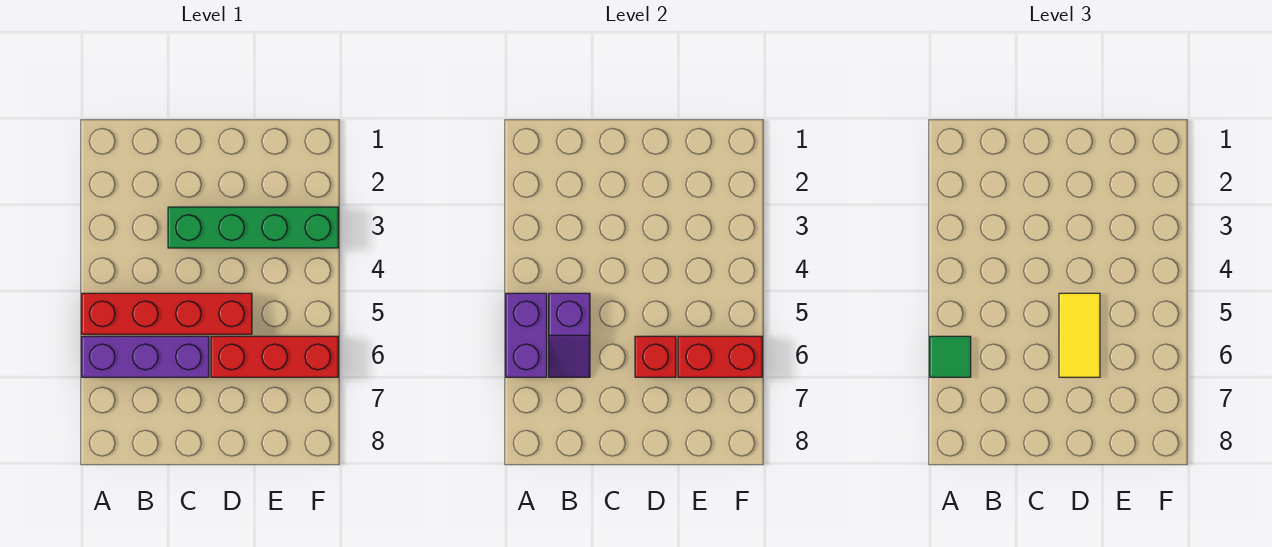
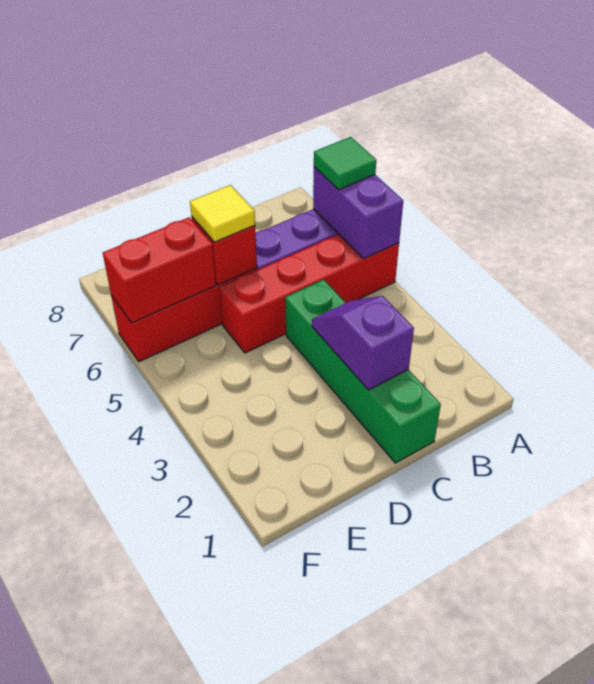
purple 1x2 slope [549,293,590,377] -> purple 1x2 slope moved to [312,296,414,390]
green 1x4 brick [168,207,338,248] -> green 1x4 brick turned to [285,280,441,463]
yellow 1x2 tile [1059,293,1100,377] -> yellow 1x1 tile [190,185,255,242]

